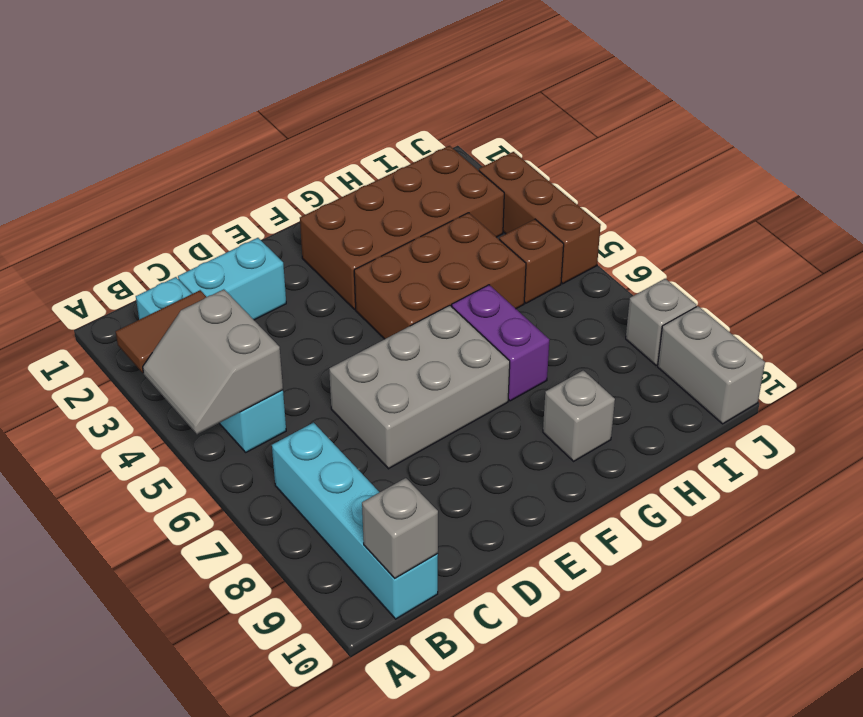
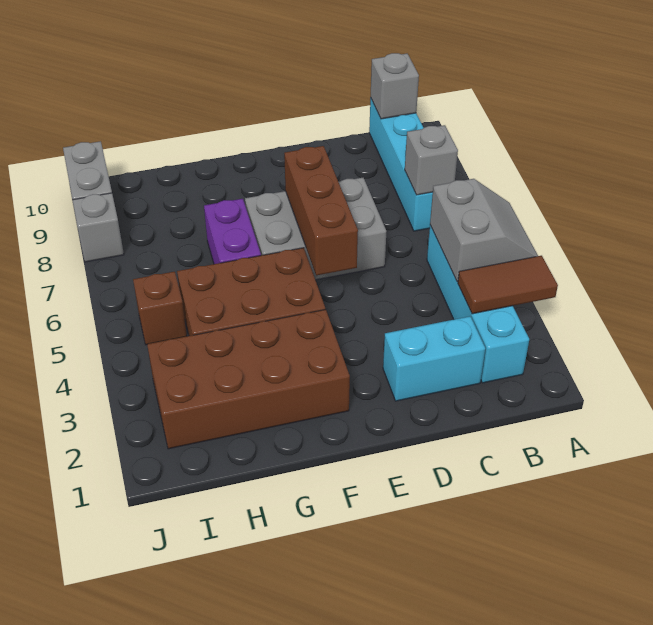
grey 1x1 brick [543,370,615,461] -> grey 1x1 brick moved to [405,125,458,195]
brown 1x3 brick [479,152,601,284] -> brown 1x3 brick moved to [284,146,358,276]

